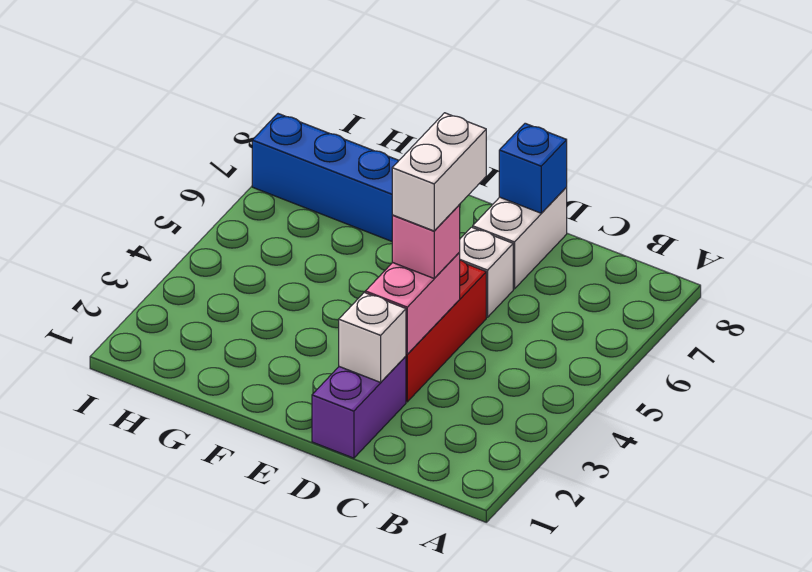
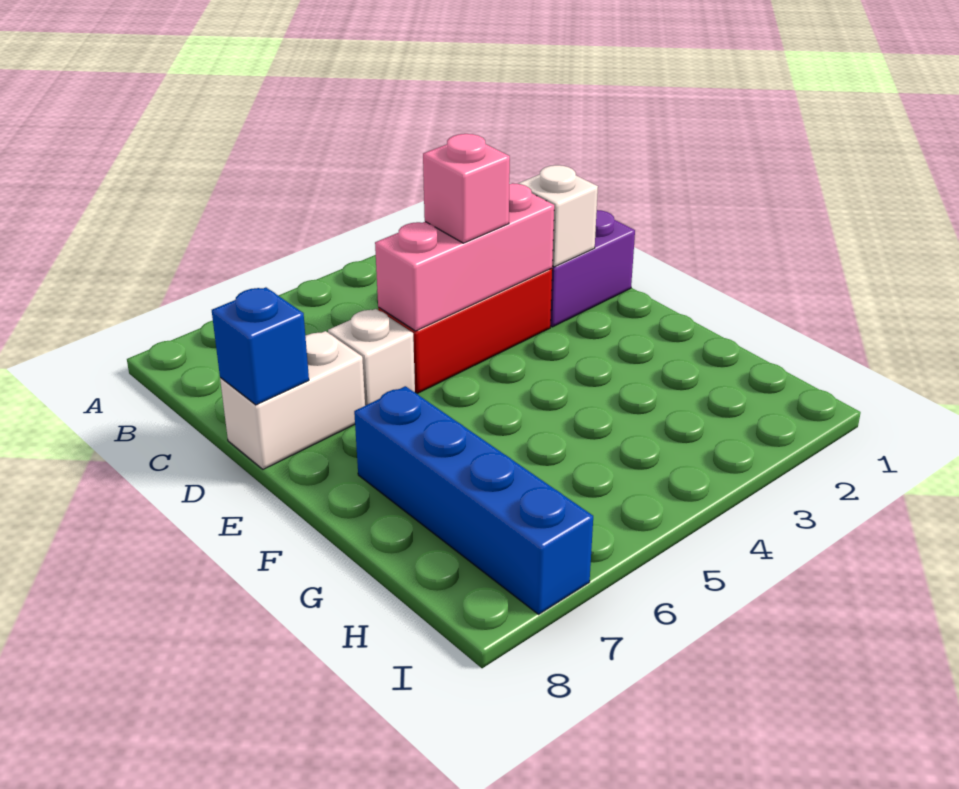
pink 1x2 brick [365,253,460,354] -> pink 1x3 brick [375,183,554,331]
white 1x2 brick [392,113,486,231] -> none

